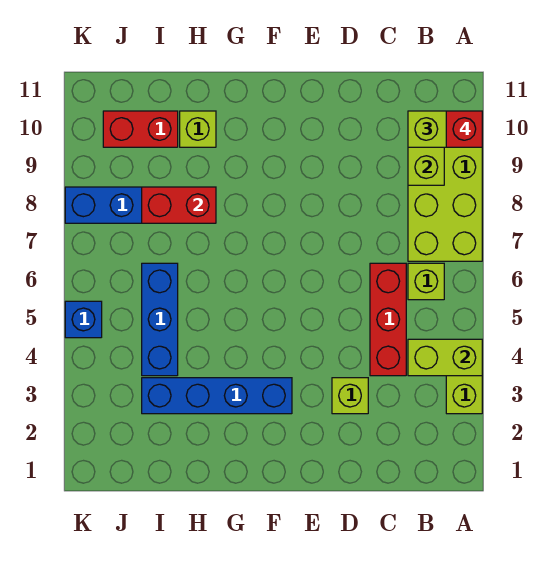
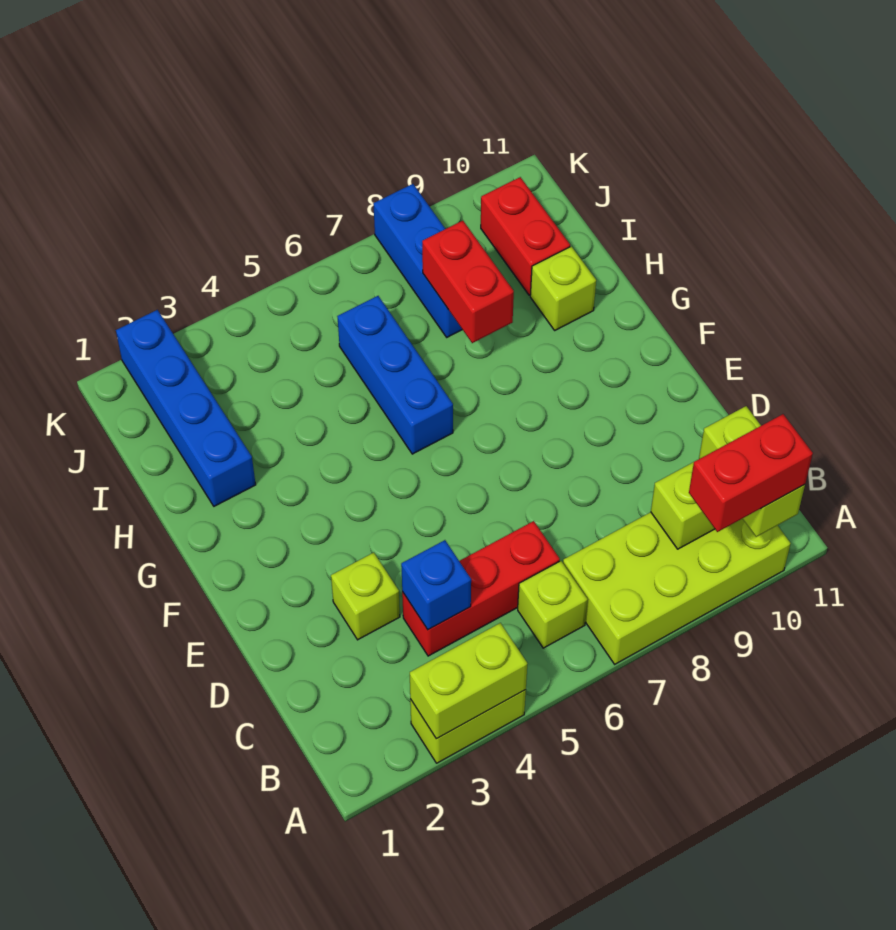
lime 1x2 brick [408,339,482,376] -> lime 1x2 brick turned to [410,623,528,739]
red 1x1 brick [446,111,482,147] -> red 1x2 brick [689,414,813,532]
blue 1x4 brick [142,378,292,414] -> blue 1x4 brick moved to [116,310,256,506]
blue 1x3 brick [142,263,178,376] -> blue 1x3 brick turned to [337,296,453,454]
blue 1x1 brick [65,301,102,338] -> blue 1x1 brick moved to [401,540,471,630]

